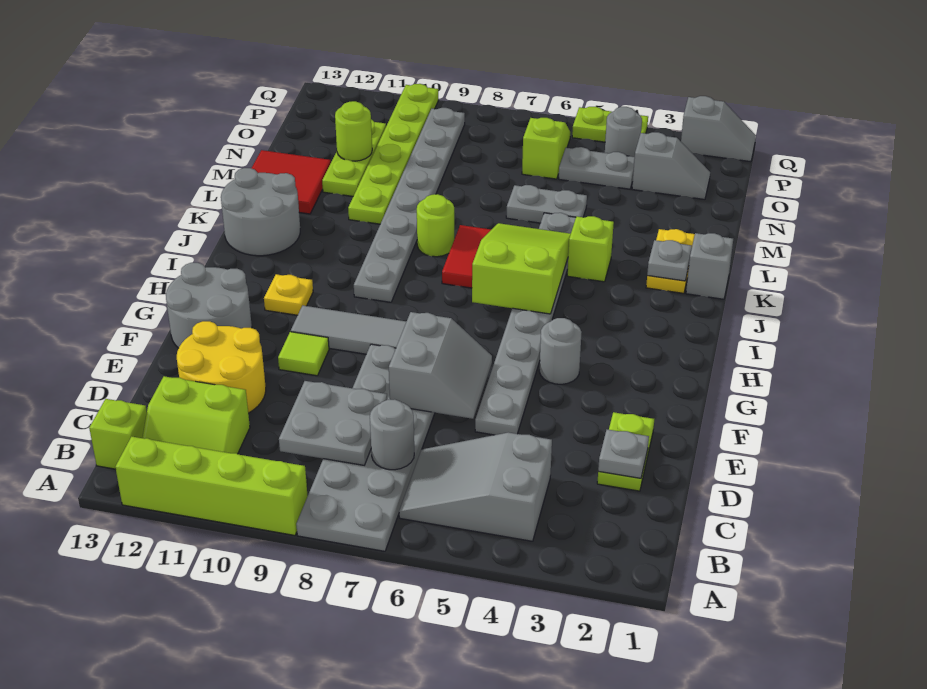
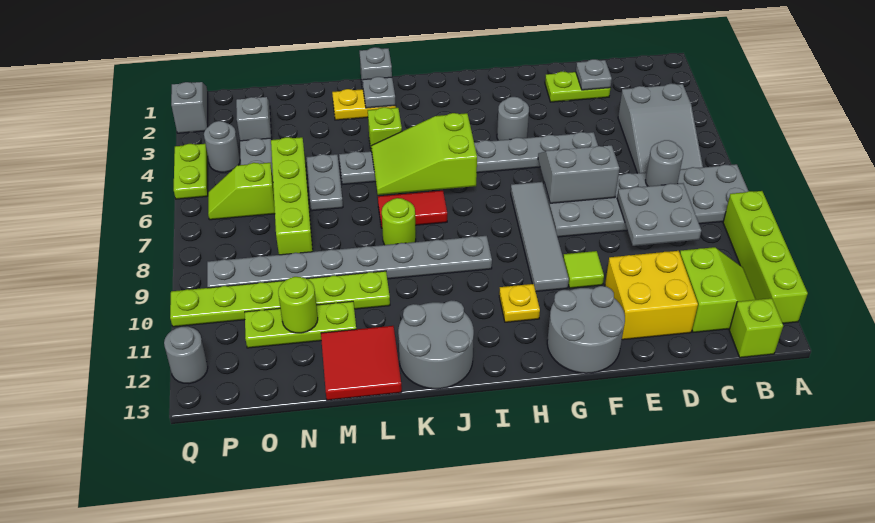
yellow 2x2 round brick [177,321,266,413] -> yellow 2x2 brick [605,251,698,340]
none -> lime 1x4 brick [271,137,313,255]
none -> grey 1x1 round brick [164,327,208,384]

